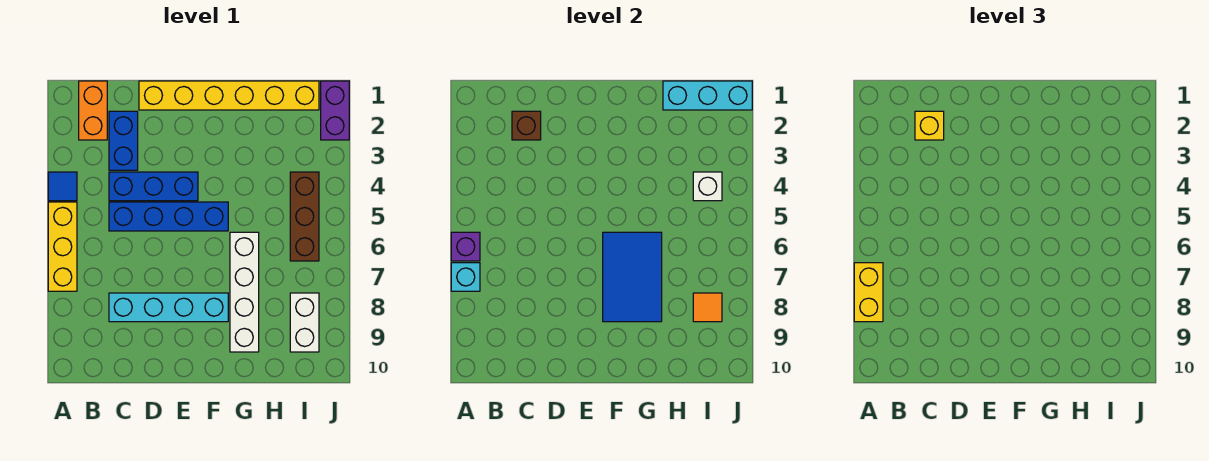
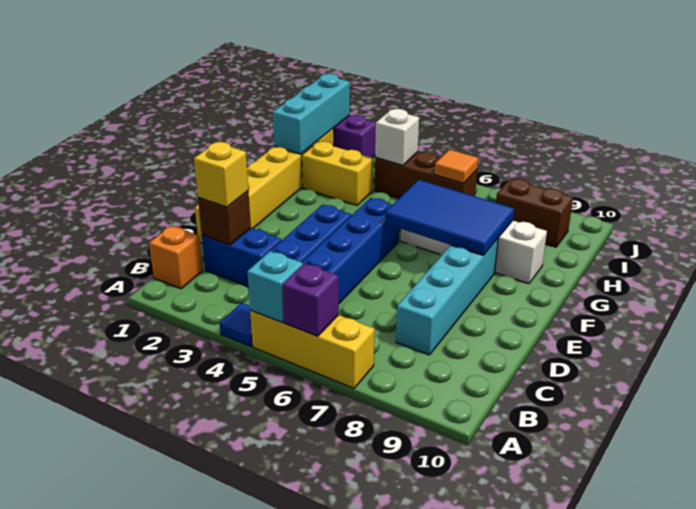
cyan 1x1 brick [451,263,480,291] -> cyan 1x1 brick moved to [247,251,303,323]
yellow 1x2 brick [854,263,883,322] -> yellow 1x2 brick moved to [302,141,373,205]
orange 1x2 brick [79,81,107,140] -> orange 1x1 brick [149,226,203,289]
white 1x2 brick [290,293,319,352] -> brown 1x2 brick [496,179,573,247]
orange 1x1 tile [693,293,722,322] -> orange 1x1 tile moved to [434,150,478,183]

